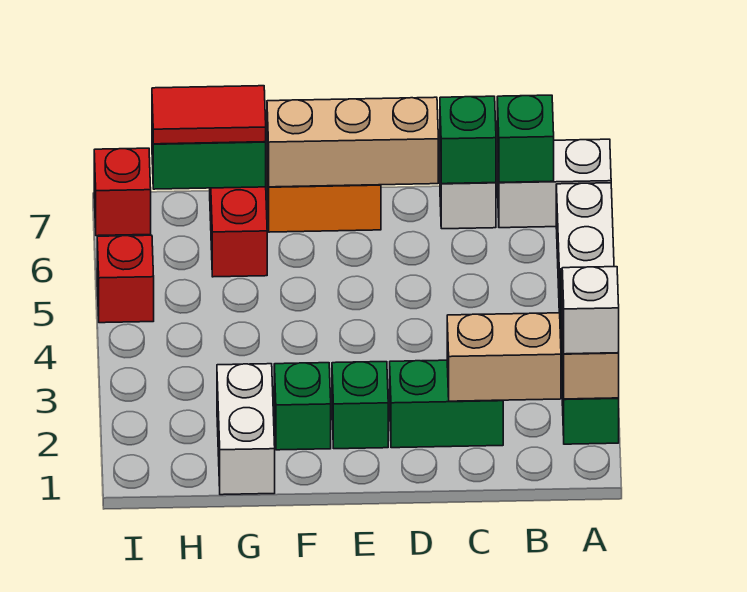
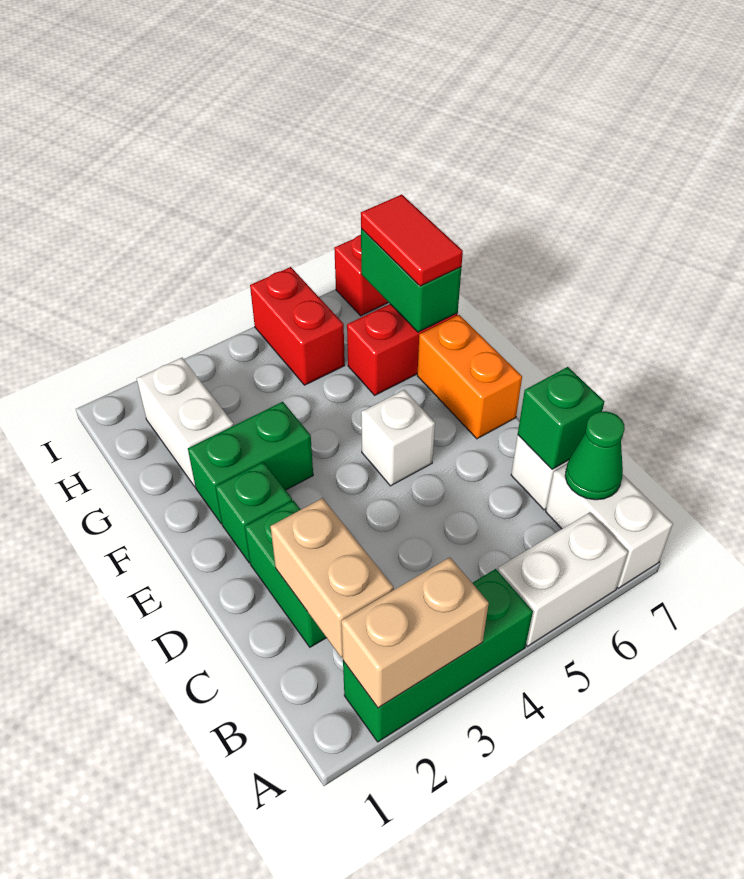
white 1x1 brick [562,267,619,354] -> white 1x1 brick moved to [361,390,435,486]
green 1x1 brick [497,95,554,182] -> green 1x1 cone [565,411,625,500]
tan 1x3 brick [267,97,438,187] -> none
green 1x1 brick [274,363,331,450] -> green 1x2 brick [188,402,313,524]
white 1x2 brick [217,364,275,495] -> white 1x2 brick turned to [137,358,234,487]
red 1x1 brick [97,235,154,323] -> red 1x2 brick [250,267,345,385]

